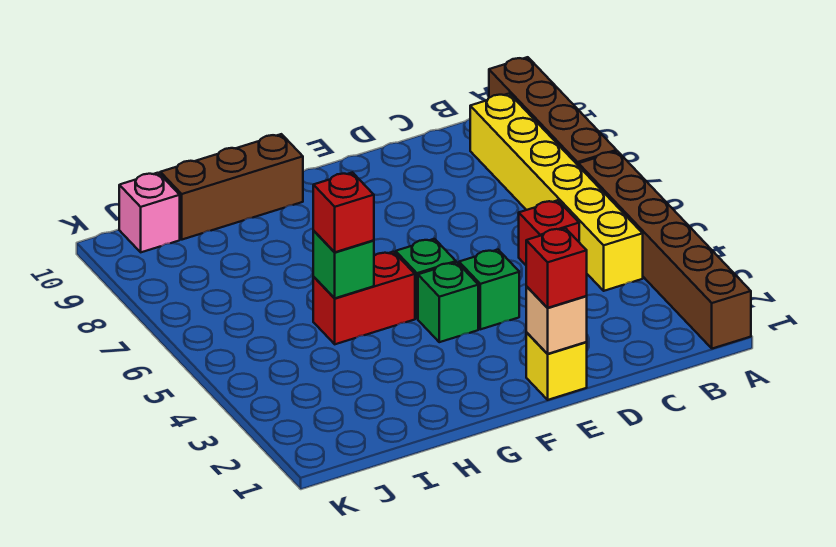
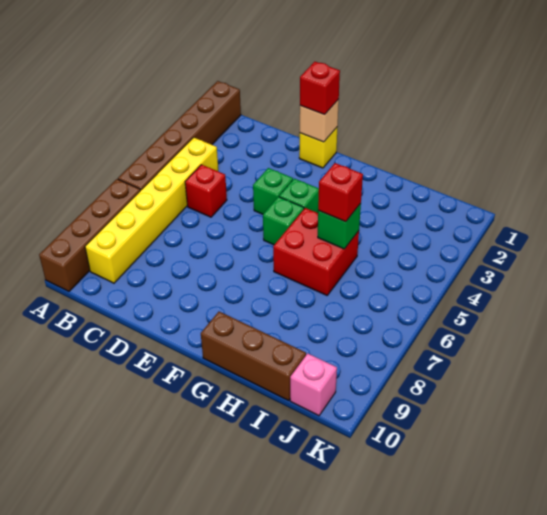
red 1x2 brick [313,252,415,344] -> red 2x2 brick [273,208,359,295]

